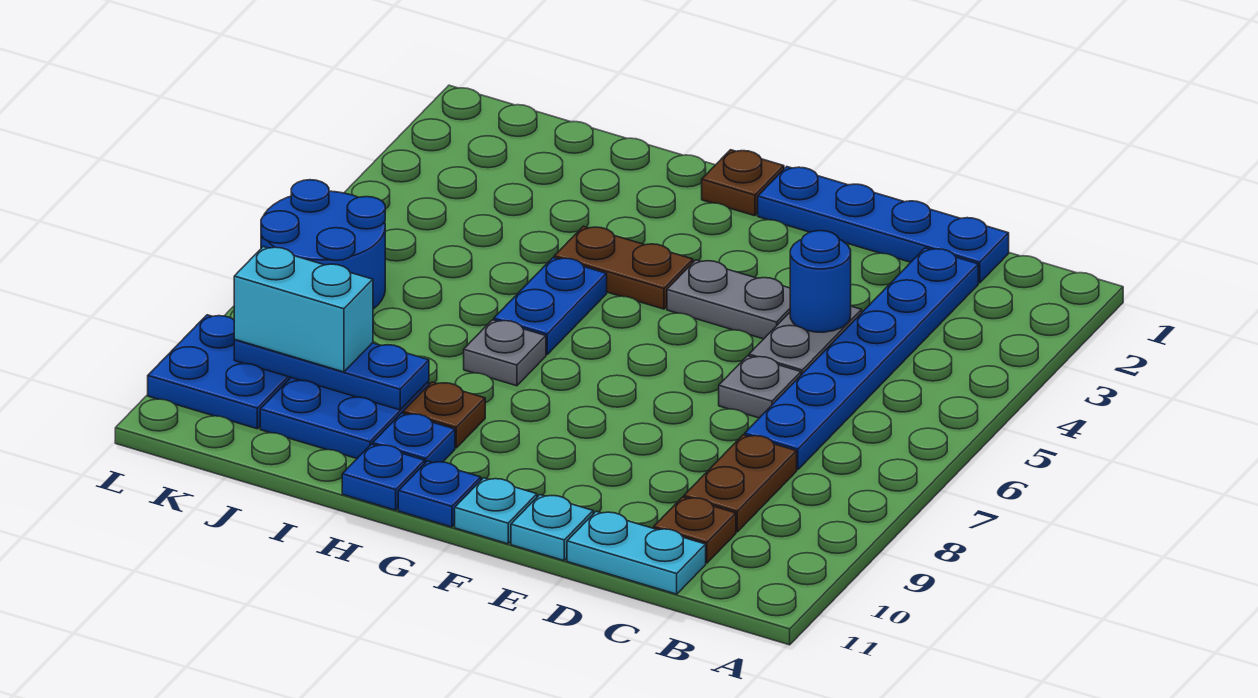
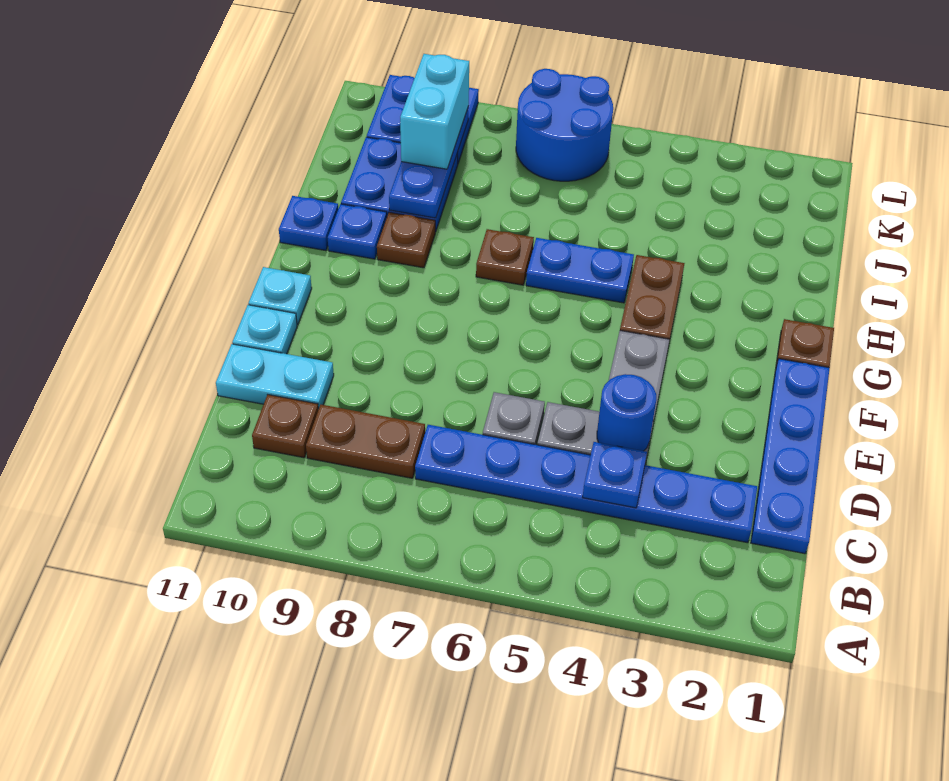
cyan 1x2 plate [567,511,706,594] -> cyan 1x2 plate turned to [216,344,334,409]
blue 1x1 plate [398,461,481,527] -> blue 1x1 plate moved to [583,442,647,508]
grey 1x1 plate [464,320,546,386] -> brown 1x1 plate [476,229,534,285]

